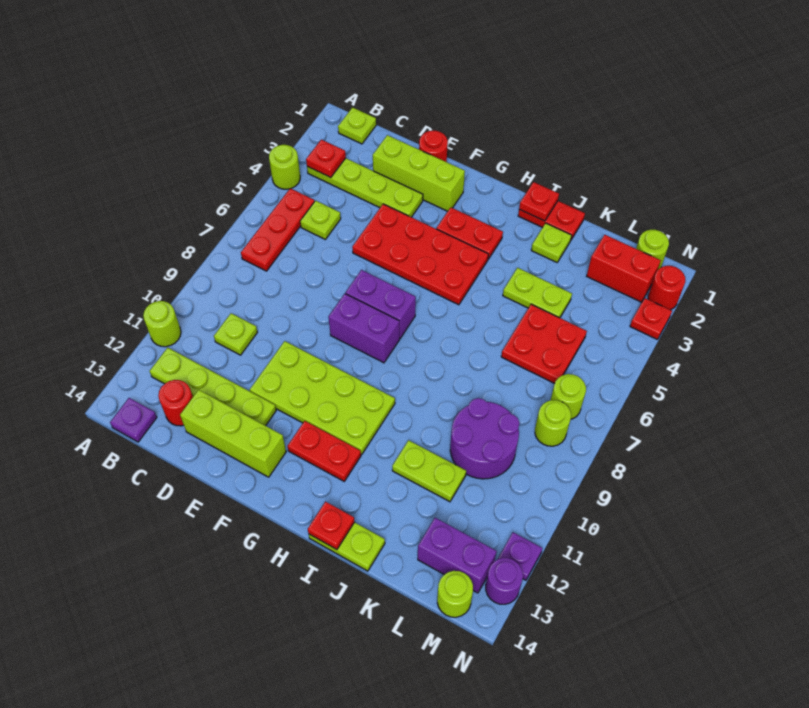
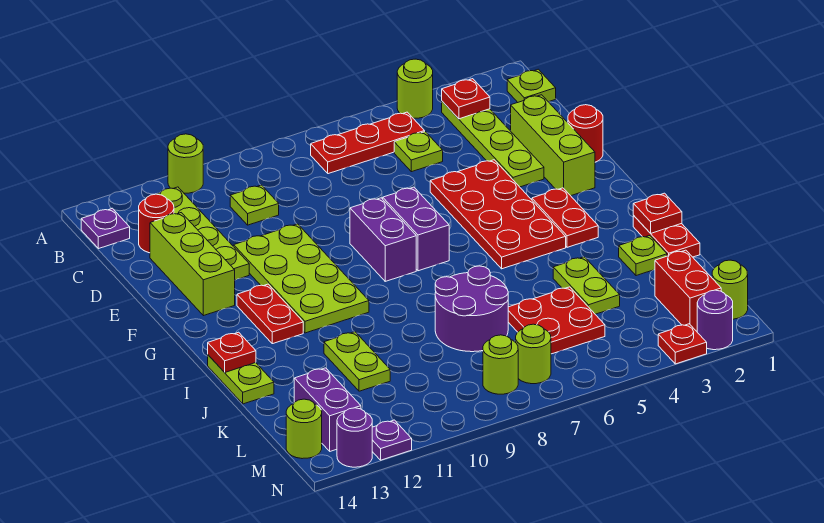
purple 2x2 round brick [450,398,520,479] -> purple 2x2 round brick moved to [435,266,508,352]
red 1x1 round brick [648,266,685,310] -> purple 1x1 round brick [697,290,733,350]

